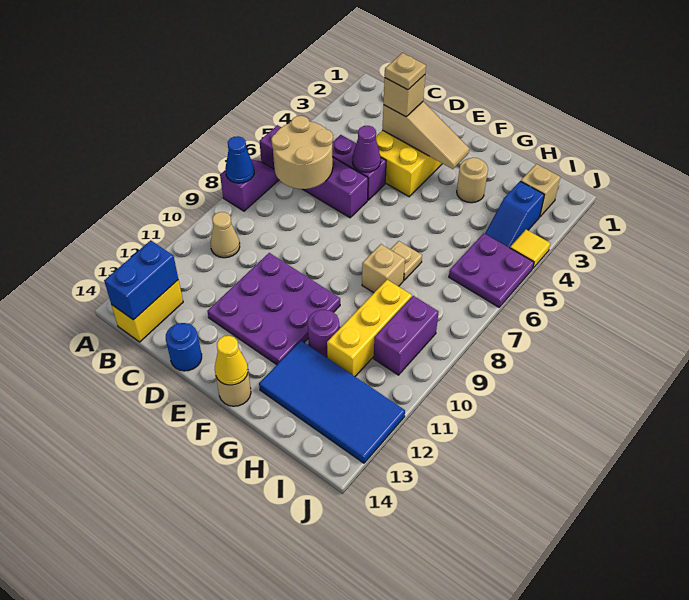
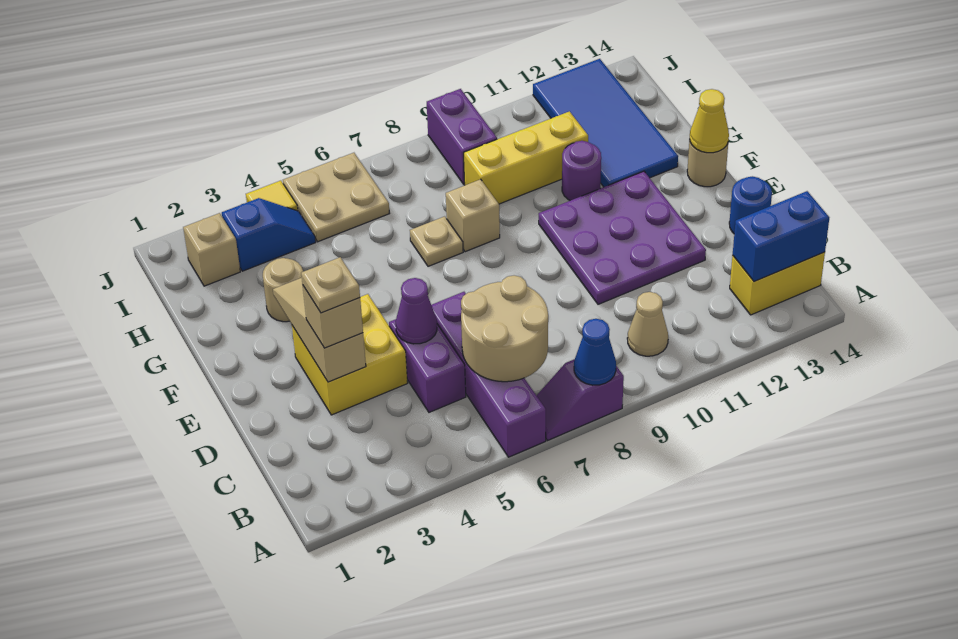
purple 2x2 plate [449,233,534,307] -> tan 2x2 plate [283,153,390,242]
purple 1x2 brick [374,296,439,375] -> purple 1x2 brick turned to [427,89,497,184]

